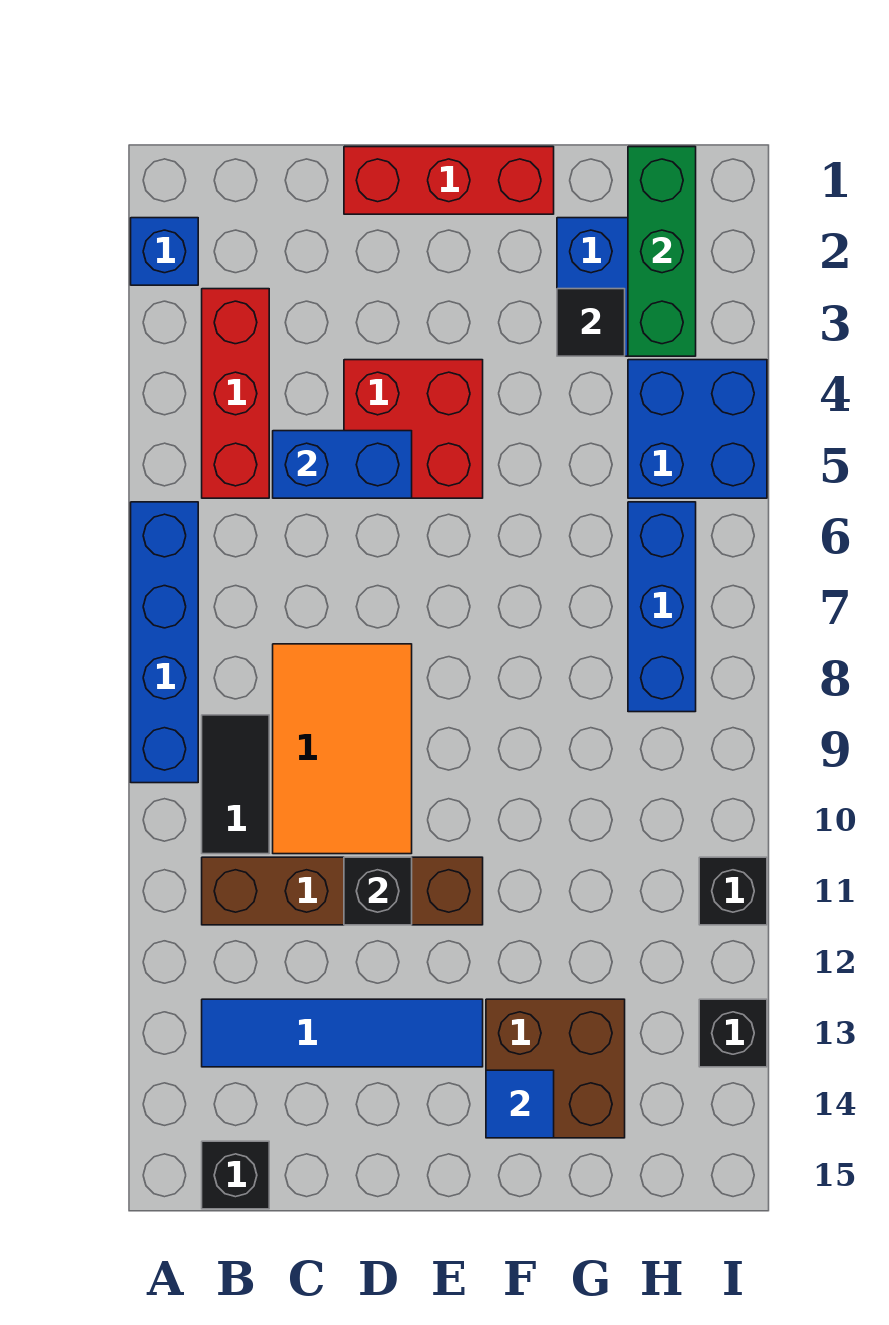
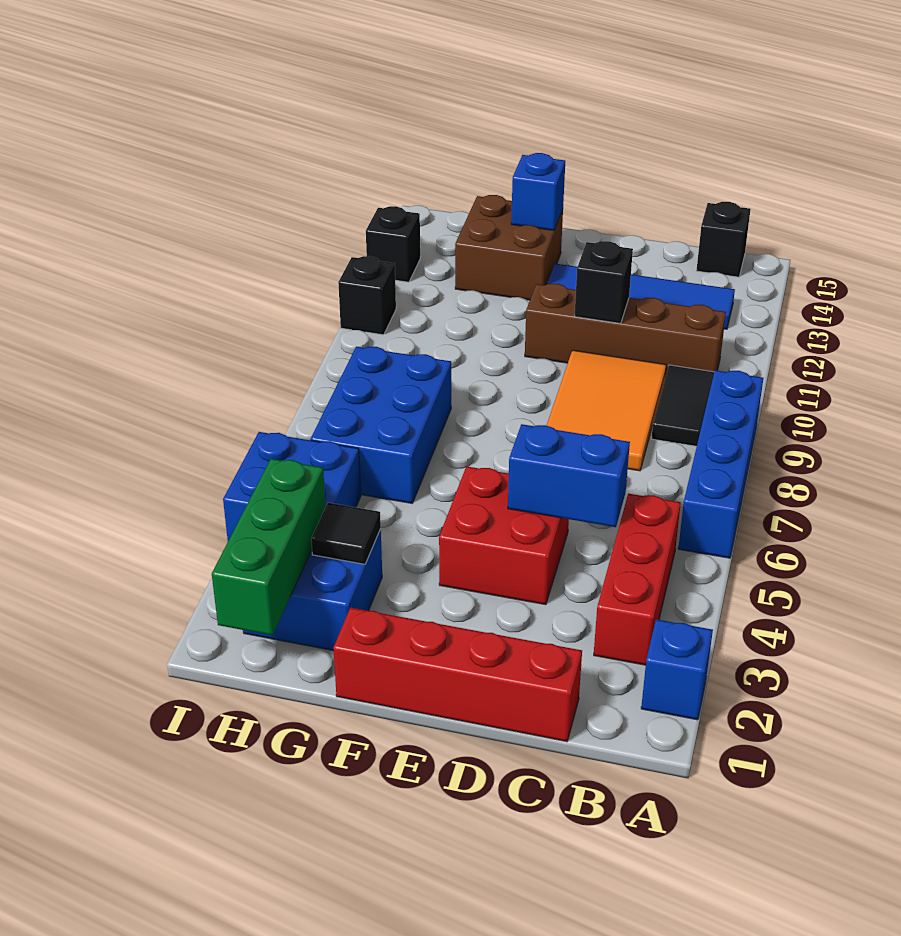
red 1x3 brick [344,147,554,214] -> red 1x4 brick [333,608,582,742]
blue 1x1 tile [486,1070,554,1138] -> blue 1x1 brick [511,153,565,230]
blue 1x3 brick [628,502,696,712] -> blue 2x3 brick [311,347,451,503]

